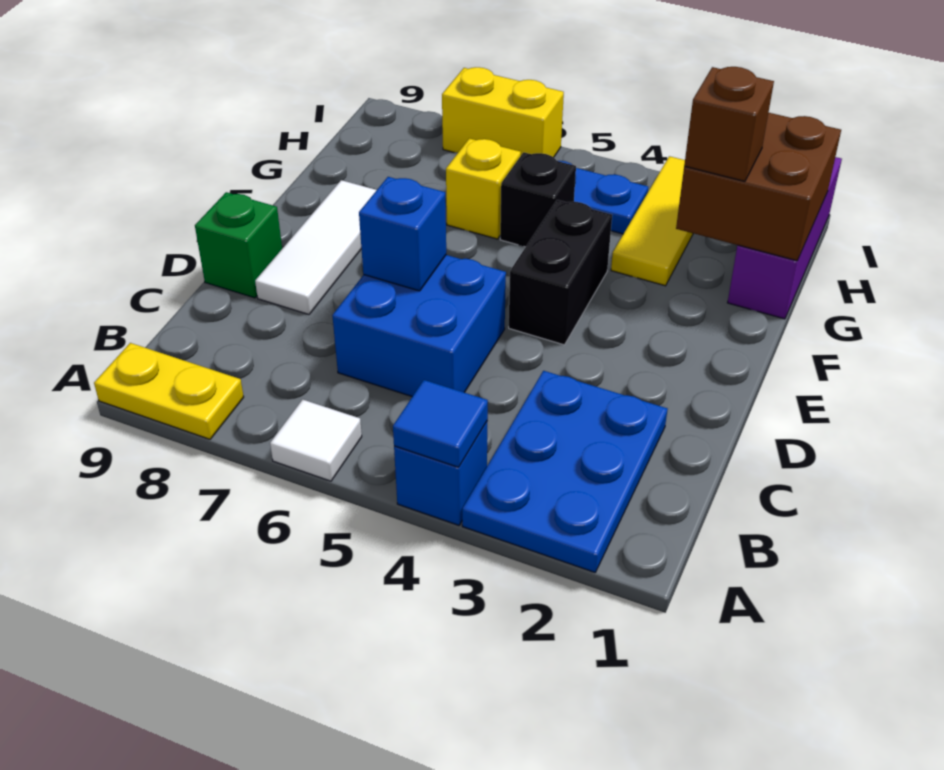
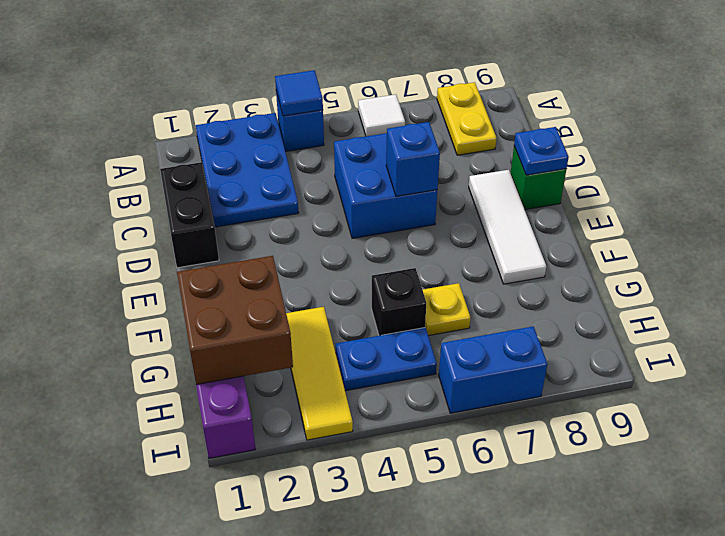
yellow 1x2 plate [94,343,244,439] -> yellow 1x2 plate turned to [437,82,497,155]
none -> blue 1x1 plate [514,127,569,175]
black 1x2 brick [509,200,612,345] -> black 1x2 brick moved to [160,162,219,268]
brown 1x1 brick [684,67,774,181] -> none
yellow 1x1 brick [446,138,521,239] -> yellow 1x1 plate [423,283,471,336]
yellow 1x2 brick [442,67,564,158] -> blue 1x2 brick [439,326,547,413]

